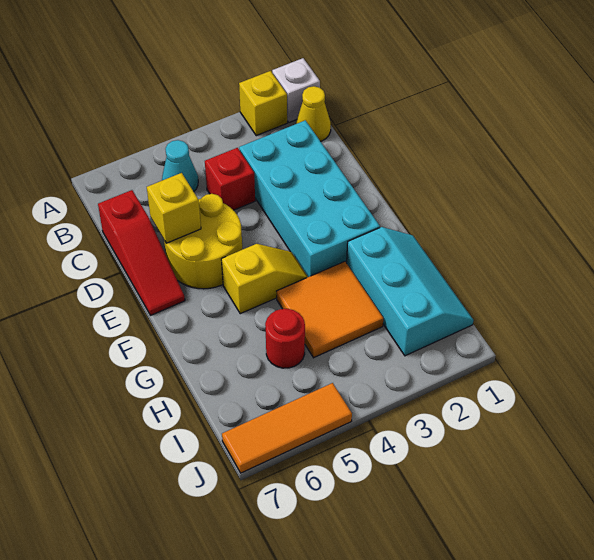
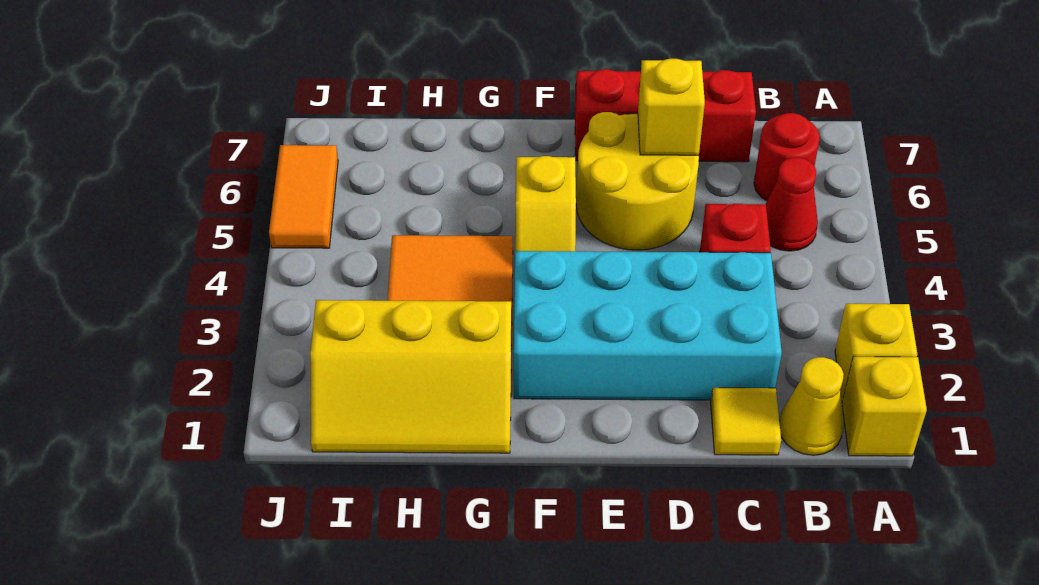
white 1x1 brick [272,58,320,122] -> yellow 1x1 brick [842,357,927,456]
cyan 1x1 cone [162,140,198,192] -> red 1x1 cone [766,158,818,251]
none -> yellow 1x1 tile [711,388,781,455]
red 1x3 slope [98,190,185,315] -> red 1x3 brick [575,69,756,162]
cyan 2x3 slope [347,227,474,356] -> yellow 2x3 slope [310,300,511,453]
red 1x1 round brick [265,309,305,368] -> red 1x1 round brick moved to [754,113,820,201]
orange 1x3 tile [222,383,352,473] -> orange 1x2 tile [269,145,338,248]

